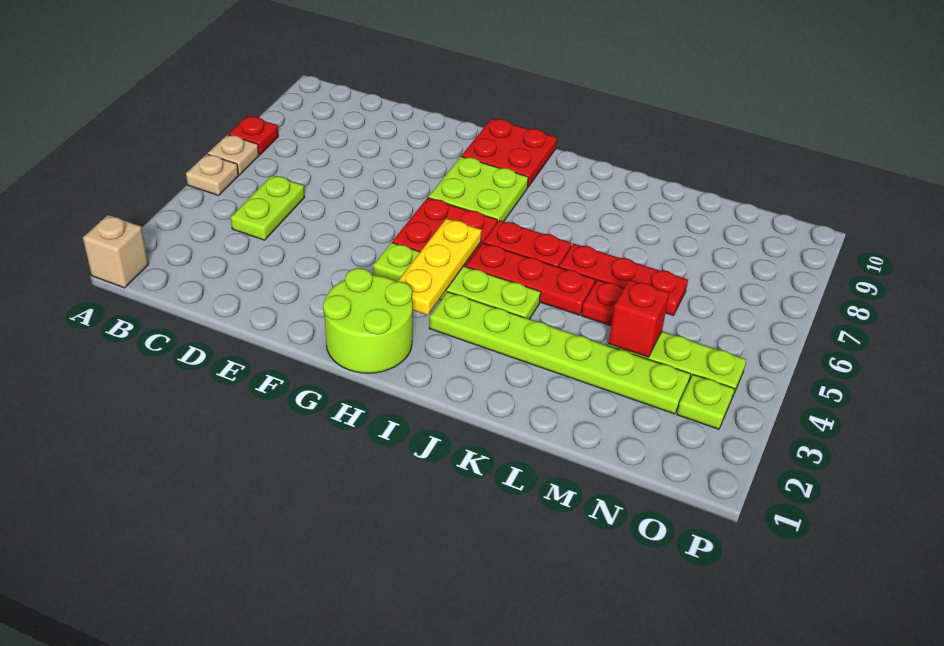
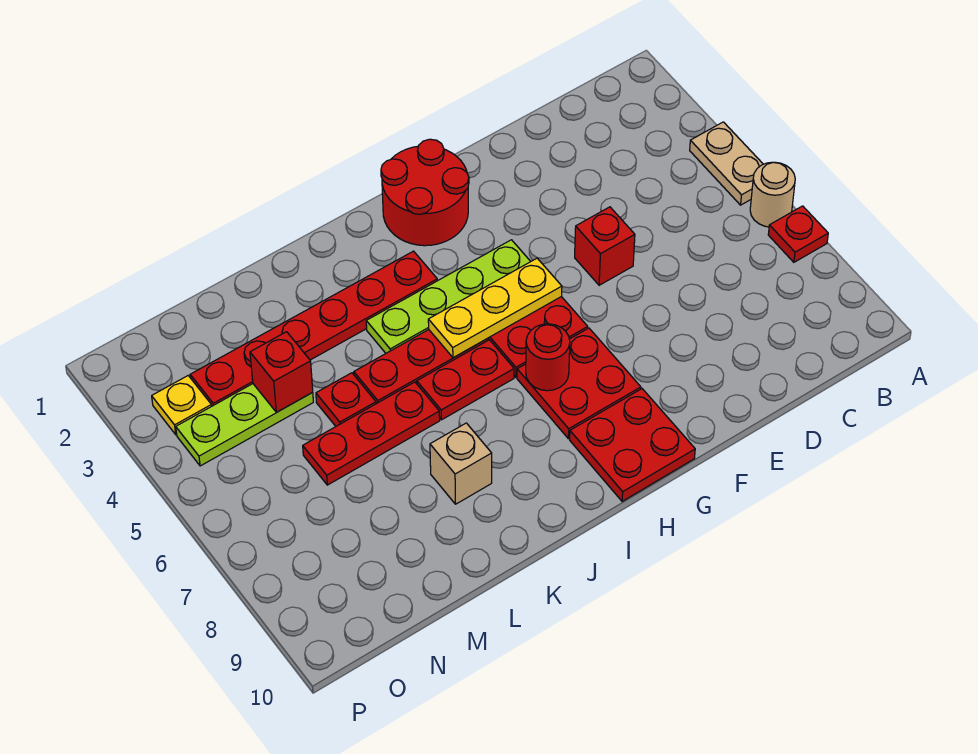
tan 1x1 brick [83,215,149,288] -> tan 1x1 brick moved to [430,423,492,504]
tan 1x1 plate [186,154,239,195] -> tan 1x2 plate [690,122,763,205]
tan 1x1 plate [208,135,259,175] -> tan 1x1 round brick [750,162,795,227]
lime 1x2 plate [231,175,305,240] -> none
none -> red 1x1 brick [575,207,635,285]
lime 2x2 round brick [323,268,412,373] -> red 2x2 round brick [381,139,469,246]
lime 2x2 plate [428,156,528,222] -> red 2x2 plate [517,328,641,439]
yellow 1x3 plate [397,219,482,315] -> yellow 1x3 plate turned to [428,258,562,358]
none -> red 1x1 round brick [526,324,570,391]
lime 1x6 plate [429,292,690,414] -> red 1x6 plate [190,251,437,406]
lime 1x1 plate [677,375,734,429] -> yellow 1x1 plate [152,376,212,435]

